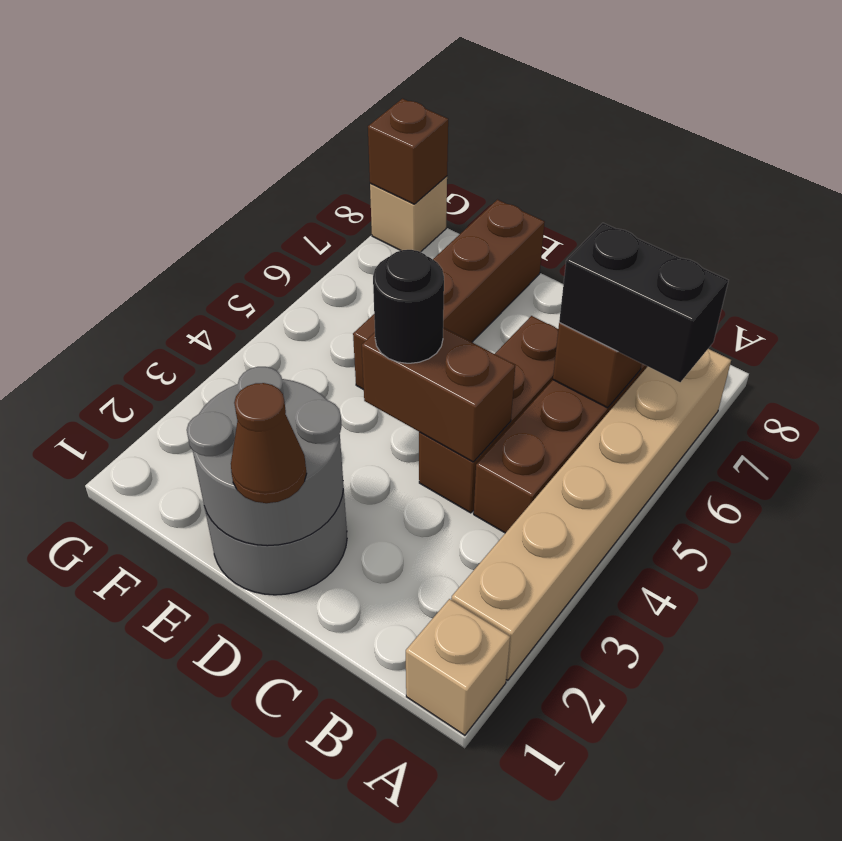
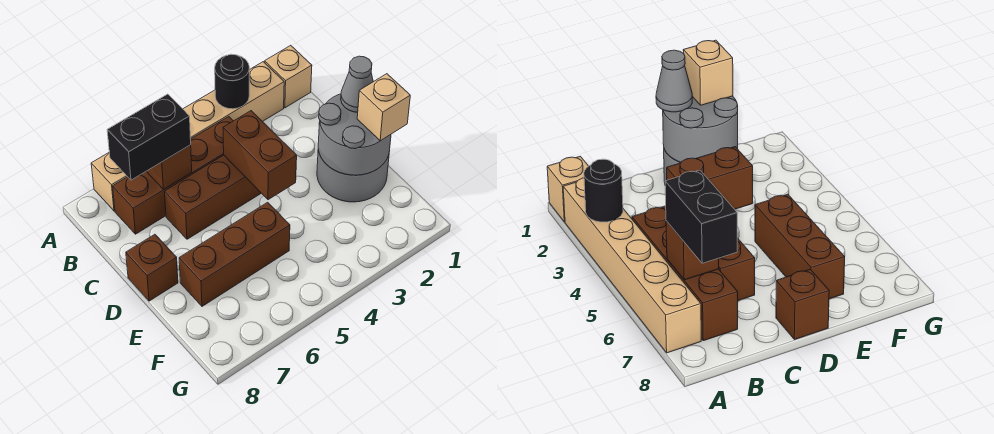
black 1x2 brick [559,223,728,382] -> black 1x2 brick turned to [107,94,191,180]
brown 1x1 cone [231,383,307,503] -> grey 1x1 cone [341,56,373,112]
black 1x1 round brick [373,250,444,363] -> black 1x1 round brick moved to [215,54,249,109]
brown 1x4 brick [353,200,545,390] -> brown 1x3 brick [179,202,290,306]
tan 1x1 brick [370,176,447,252] -> tan 1x1 brick moved to [357,74,410,141]
brown 1x1 brick [368,99,448,204] -> brown 1x1 brick moved to [126,234,178,301]

